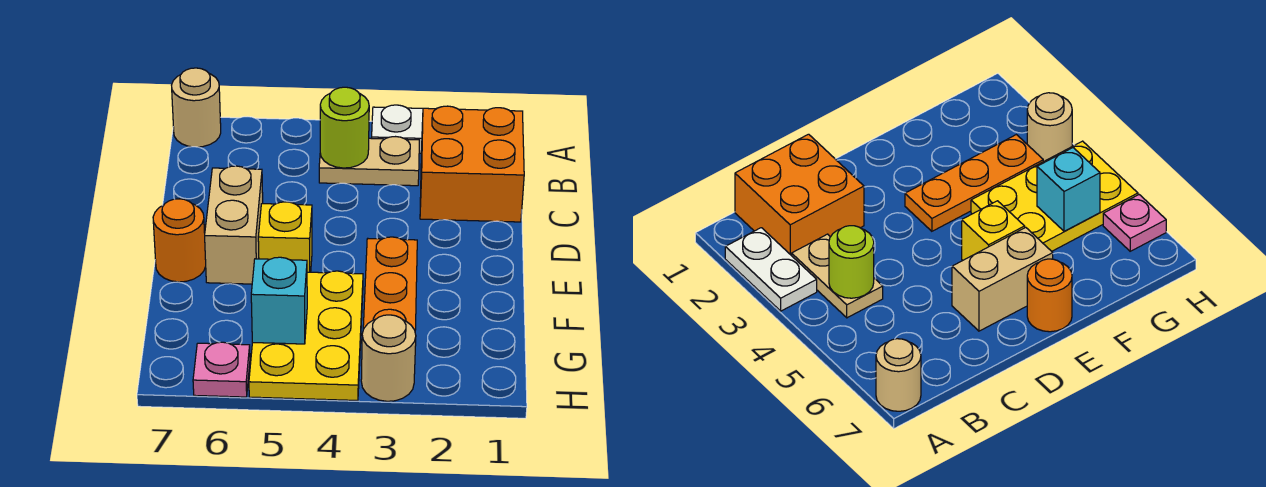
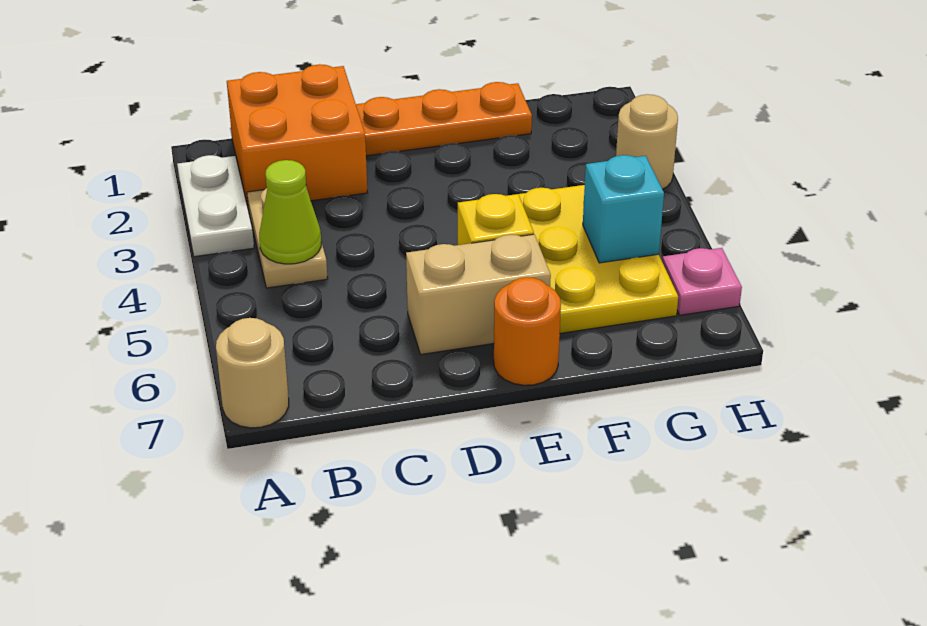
lime 1x1 round brick [320,87,369,168] -> lime 1x1 cone [259,160,321,264]
orange 1x3 plate [363,237,417,330] -> orange 1x3 plate moved to [356,82,532,156]
yellow 2x3 plate [249,271,363,400] -> yellow 2x3 plate turned to [519,185,678,333]

